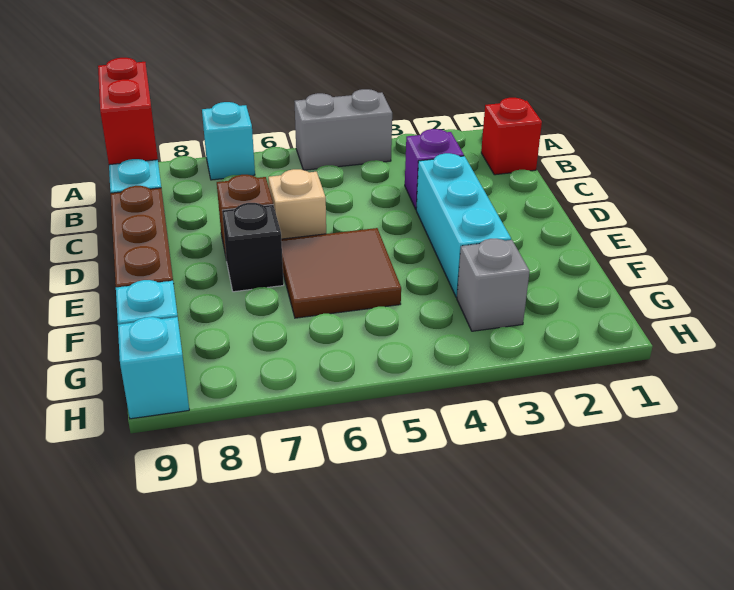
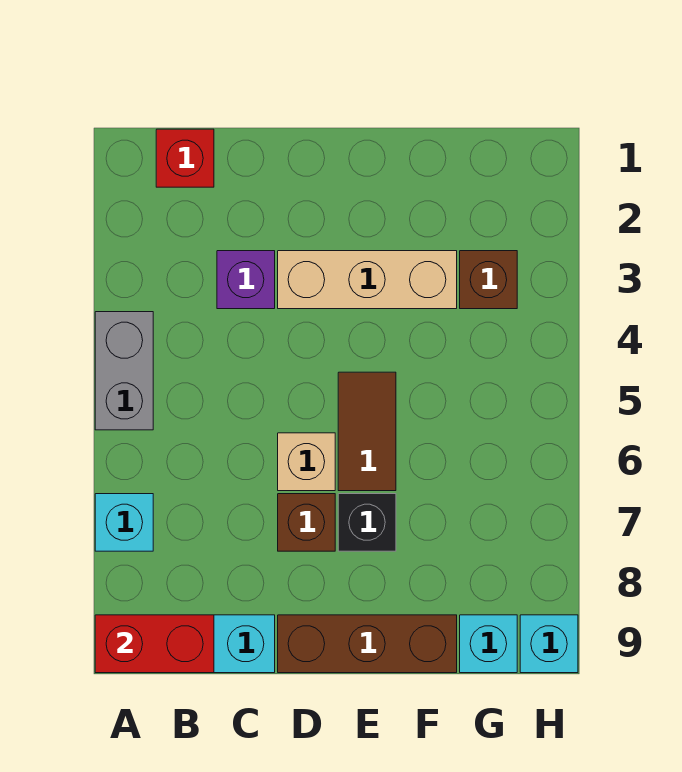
cyan 1x3 brick [416,153,511,297] -> tan 1x3 brick [278,251,457,309]
brown 2x2 tile [281,228,401,318] -> brown 1x2 tile [338,372,396,491]
grey 1x1 brick [457,239,530,331] -> brown 1x1 brick [460,251,517,309]

